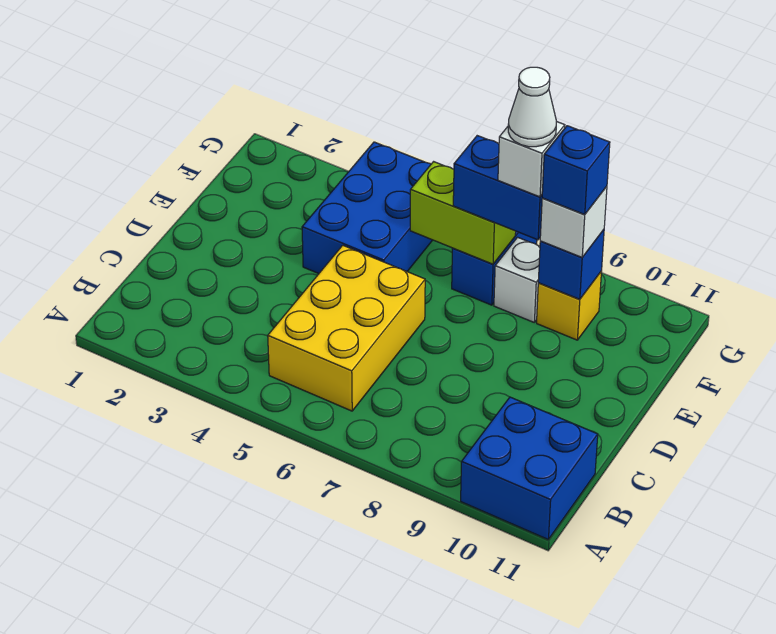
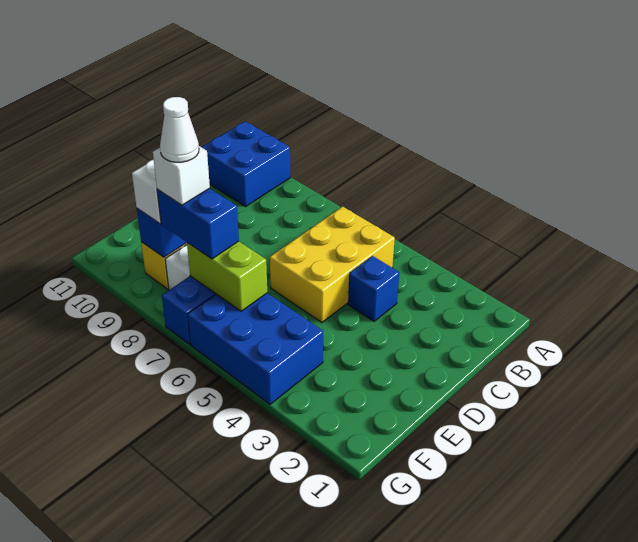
blue 2x3 brick [302,142,432,274] -> blue 2x3 brick turned to [188,293,323,404]
blue 1x1 brick [542,126,610,214] -> blue 1x1 brick moved to [348,256,399,321]

